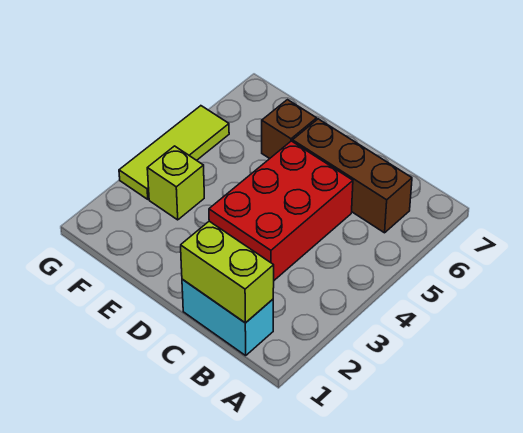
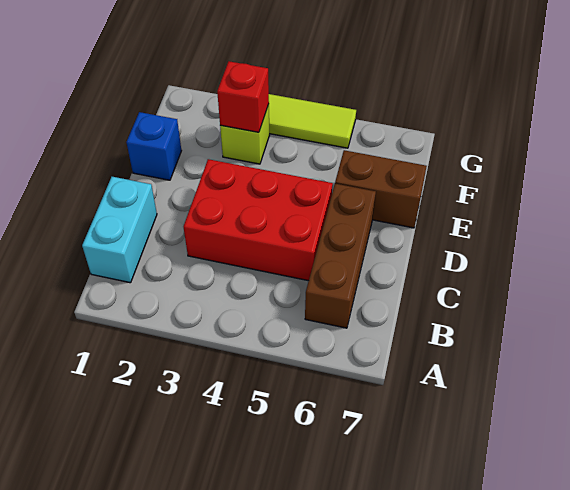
lime 1x2 brick [181,221,274,323] -> none
none -> blue 1x1 brick [126,112,182,180]
brown 1x1 brick [262,100,317,159] -> brown 1x2 brick [335,150,427,228]
none -> red 1x1 brick [217,61,269,132]

